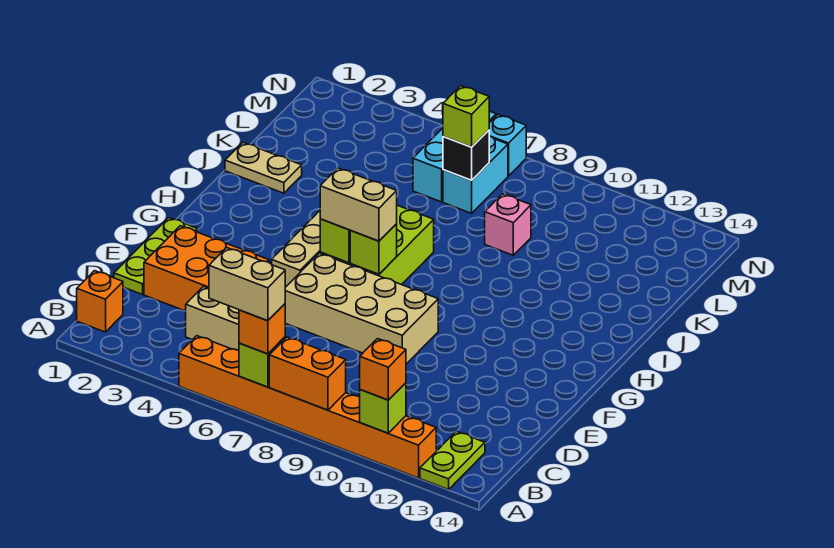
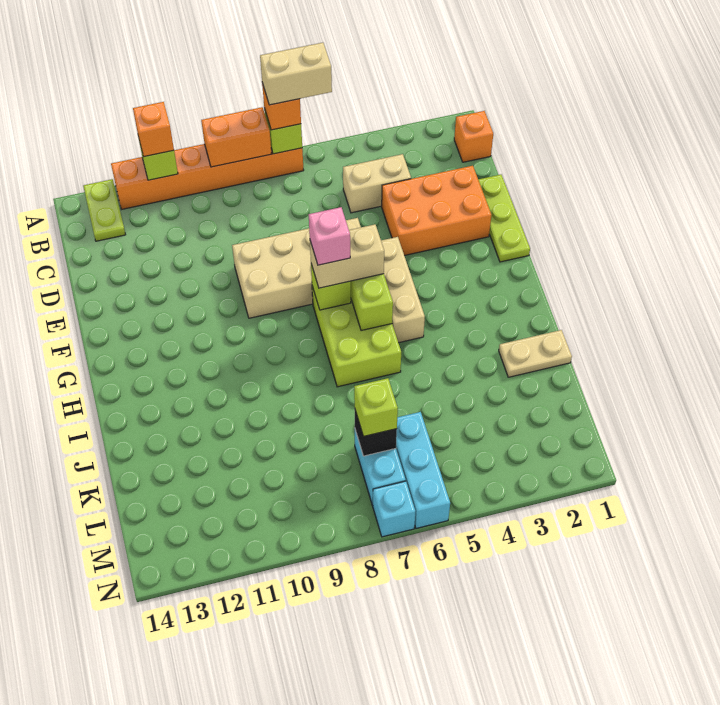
orange 1x8 brick [179,336,436,478] -> orange 1x6 brick [111,144,304,209]
pink 1x1 brick [485,194,531,255] -> pink 1x1 brick moved to [309,207,350,265]

